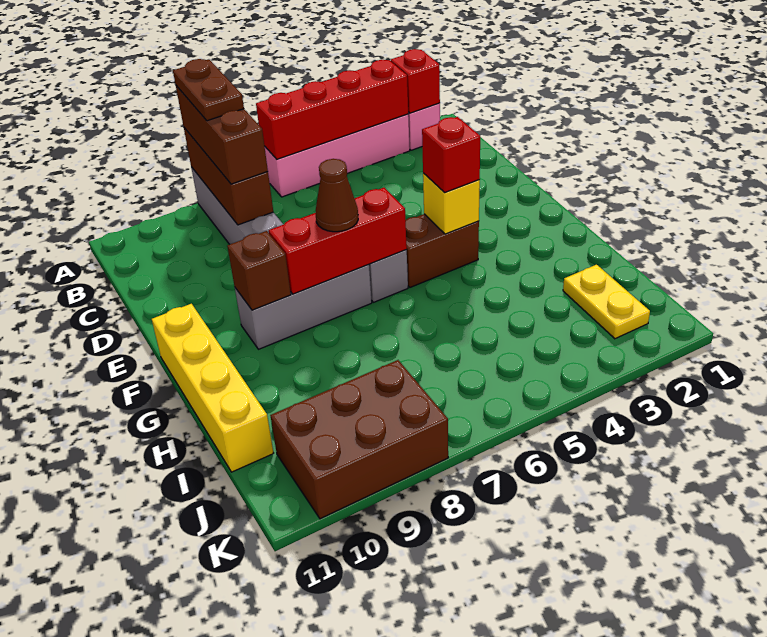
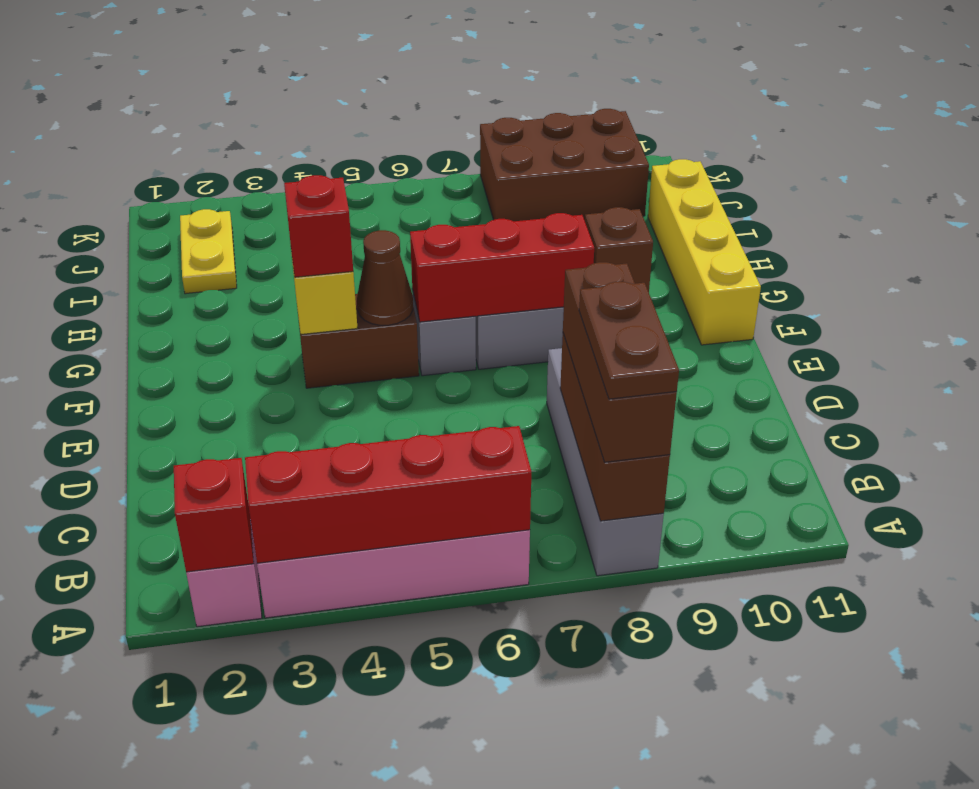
brown 1x1 cone [316,159,358,232] -> brown 1x1 cone moved to [357,230,413,325]

